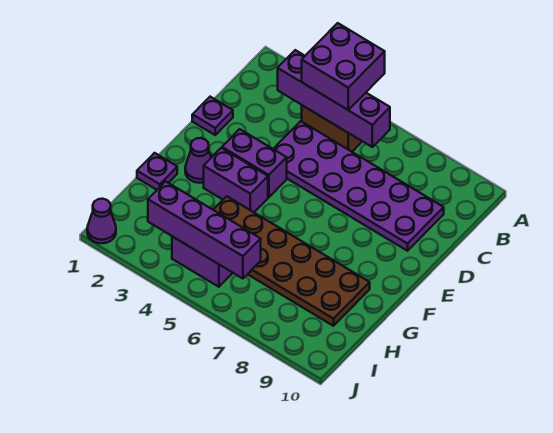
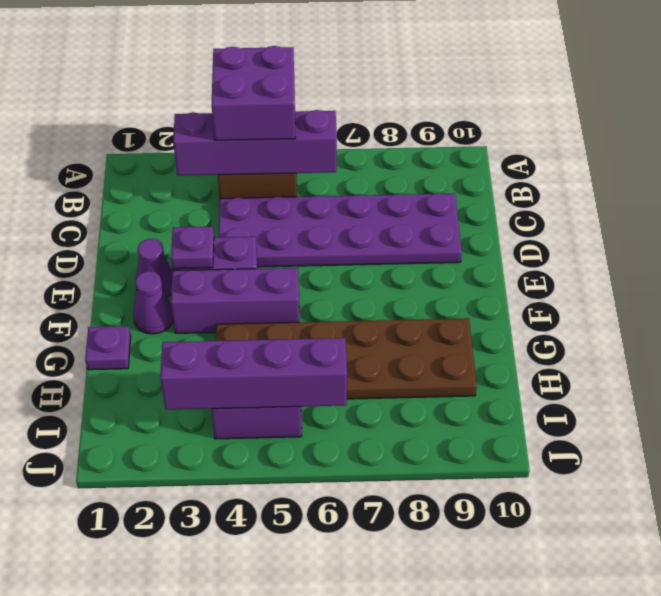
purple 1x1 plate [192,97,233,135] -> purple 1x1 plate moved to [171,226,214,269]
purple 1x2 brick [204,148,268,212] -> purple 1x3 brick [171,268,299,333]
purple 1x1 cone [87,199,116,243] -> purple 1x1 cone moved to [136,239,172,297]

